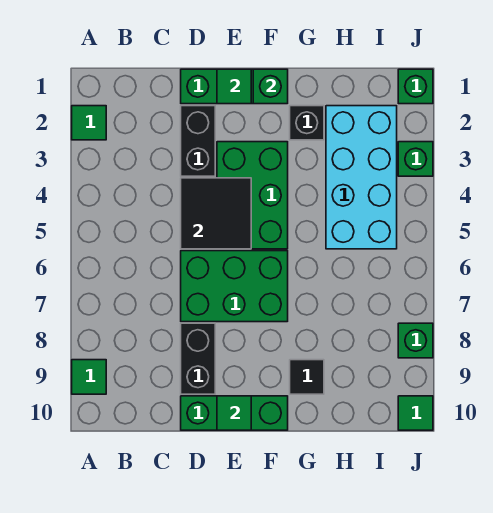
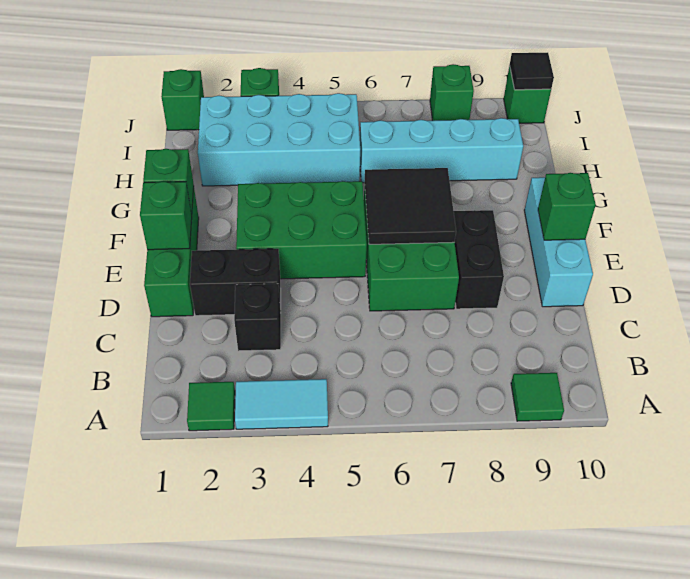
none -> cyan 1x2 tile [235,379,328,429]
black 2x2 tile [181,178,251,249] -> black 2x2 tile moved to [364,168,456,244]
black 1x2 brick [181,323,215,394] -> black 1x2 brick turned to [454,210,504,309]
green 1x3 brick [181,396,288,430] -> cyan 1x3 brick [524,177,593,307]
green 1x1 tile [217,69,251,104] -> green 1x1 brick [140,182,192,250]
green 1x1 tile [217,396,251,430] -> green 1x1 brick [538,173,596,240]
black 1x1 brick [290,106,324,140] -> black 1x1 brick moved to [234,284,281,351]
black 1x1 tile [290,360,324,394] -> black 1x1 tile moved to [510,53,554,90]
none -> cyan 1x4 brick [360,118,523,183]
green 1x1 tile [398,396,433,430] -> green 1x1 brick [504,65,551,123]

